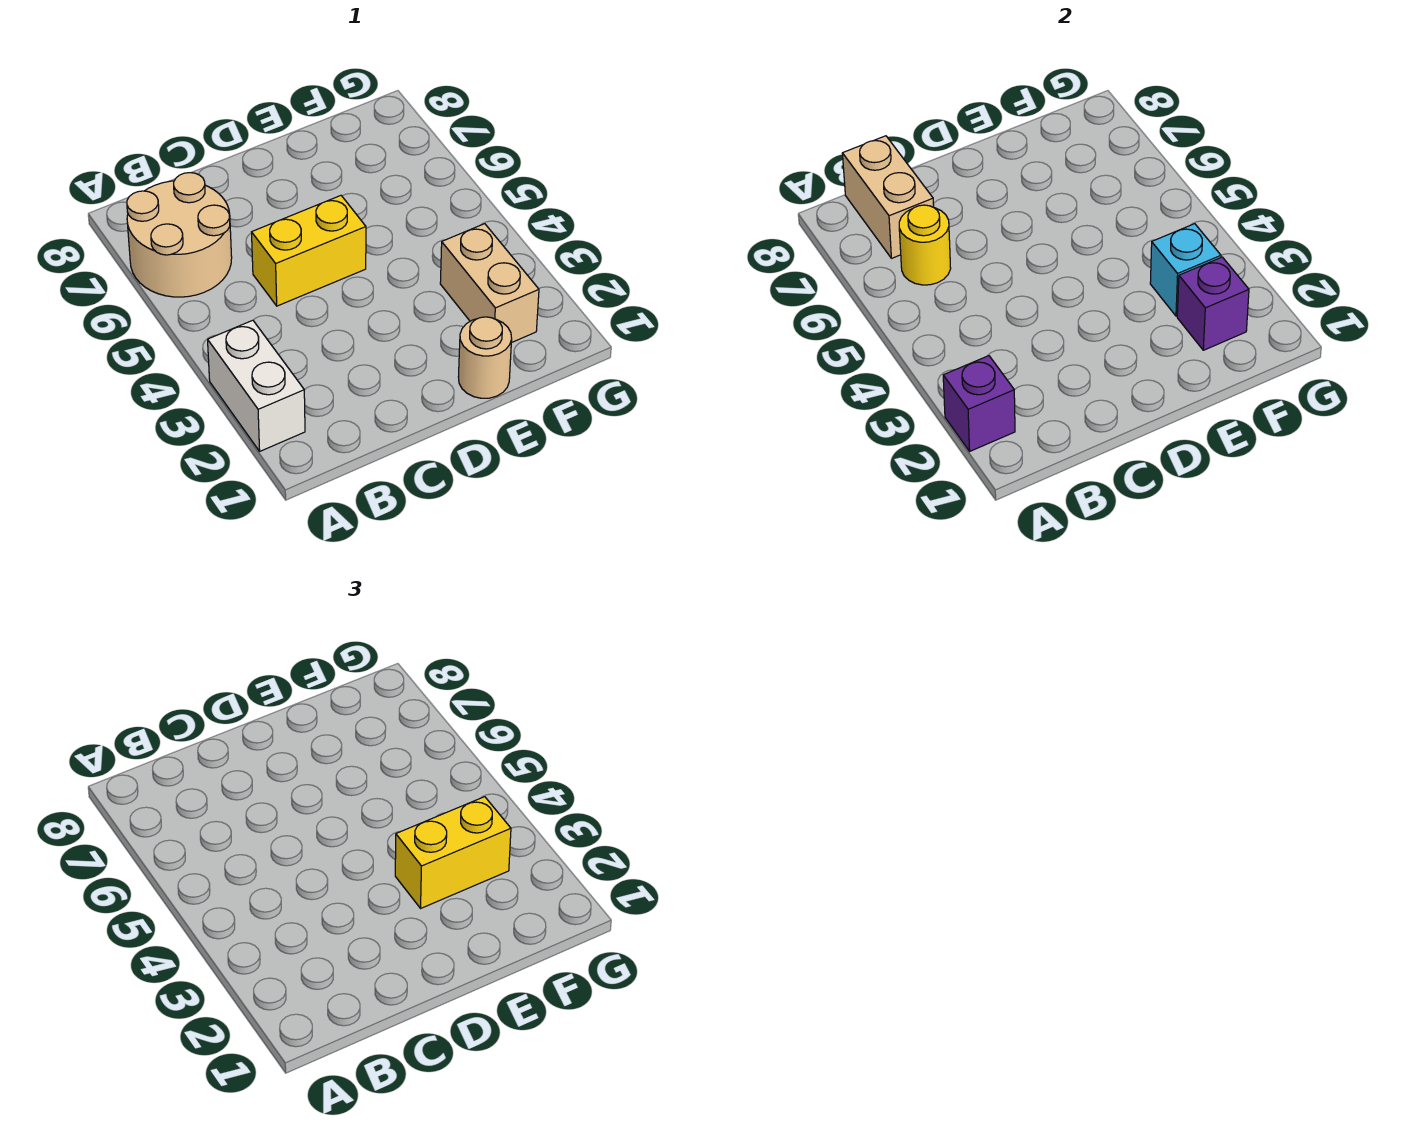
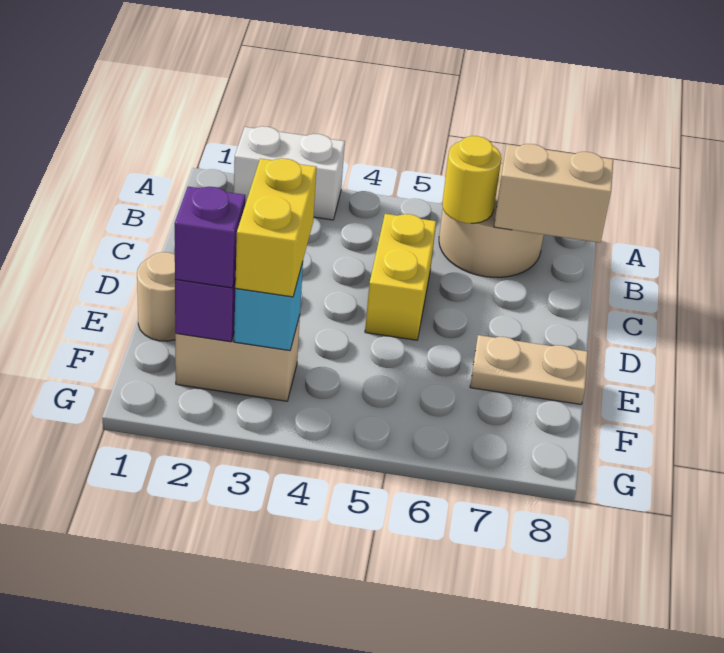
purple 1x1 brick [943,356,1015,451] -> purple 1x1 brick moved to [175,187,245,288]
none -> tan 1x2 plate [470,335,588,404]

